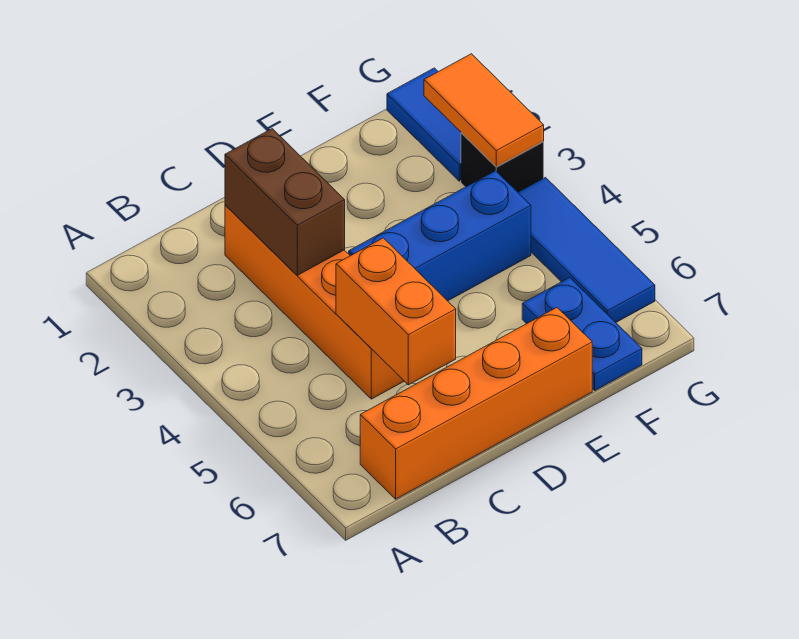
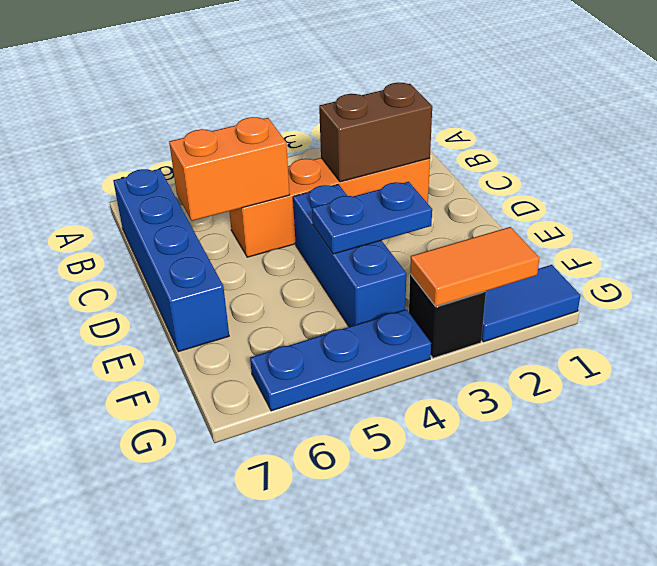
orange 1x4 brick [360,308,592,499] -> blue 1x4 brick [113,169,229,352]
blue 1x2 plate [522,278,642,390] -> blue 1x2 plate moved to [312,182,432,254]
blue 1x3 tile [518,177,655,322] -> blue 1x3 plate [250,309,431,411]

